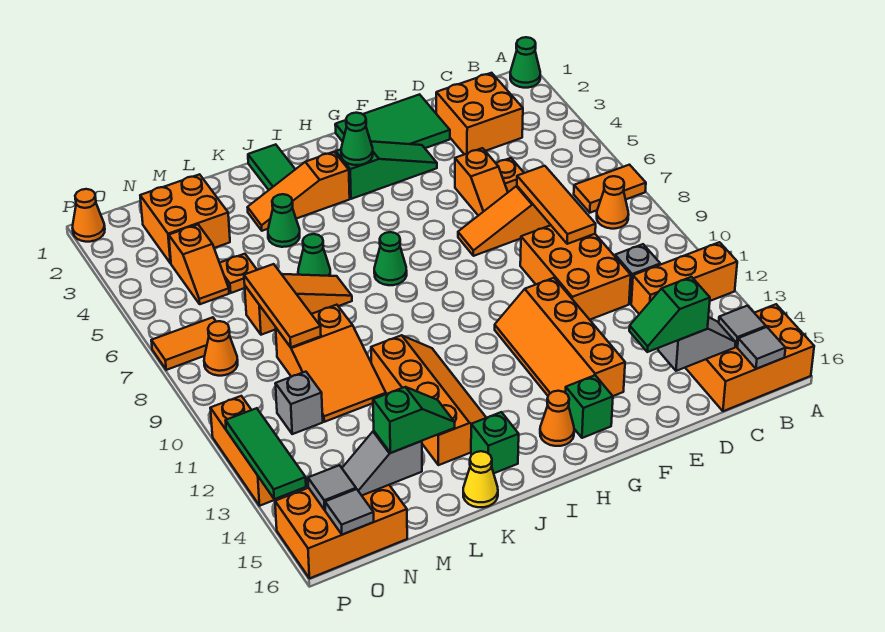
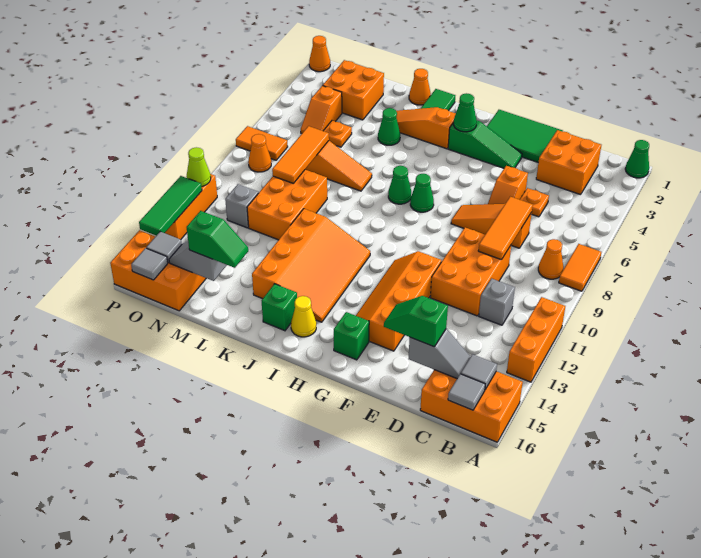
orange 1x2 tile [574,165,646,213] -> orange 1x2 tile turned to [559,244,601,291]
orange 1x3 brick [631,242,737,314] -> orange 1x3 brick turned to [507,297,565,382]
orange 1x1 cone [540,391,574,446] -> orange 1x1 cone moved to [409,69,431,105]
orange 2x4 slope [371,335,486,465] -> orange 3x4 slope [252,209,370,322]
green 1x1 cone [298,234,330,276] -> green 1x1 cone moved to [410,174,434,212]
yellow 1x1 cone [463,451,498,507] -> yellow 1x1 cone moved to [291,296,316,337]
orange 2x3 slope [276,305,386,422] -> orange 2x3 brick [247,170,327,240]
none -> lime 1x1 cone [186,147,211,186]

